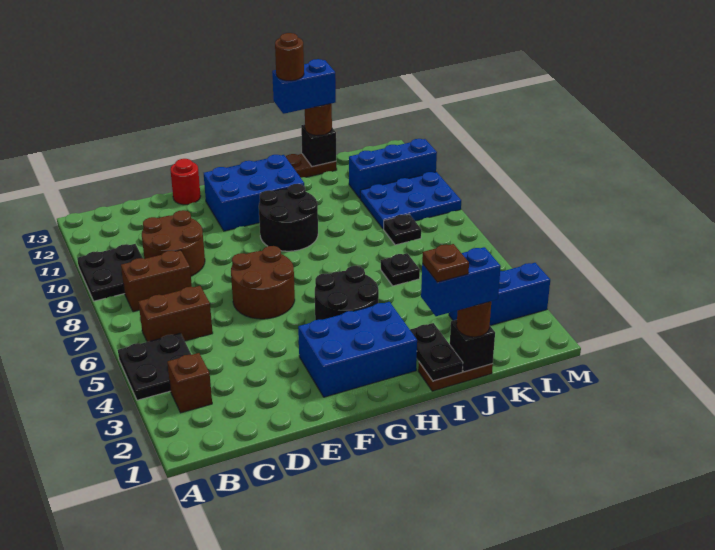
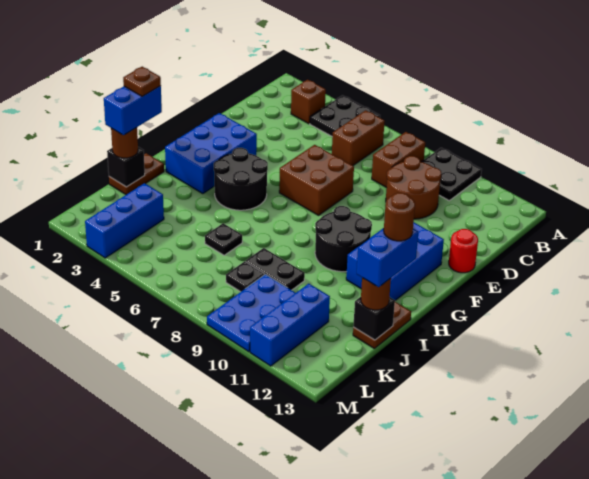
brown 2x2 round brick [231,246,295,319] -> brown 2x2 brick [279,145,354,215]
black 1x2 plate [410,323,463,381] -> black 1x2 plate moved to [246,248,305,290]

